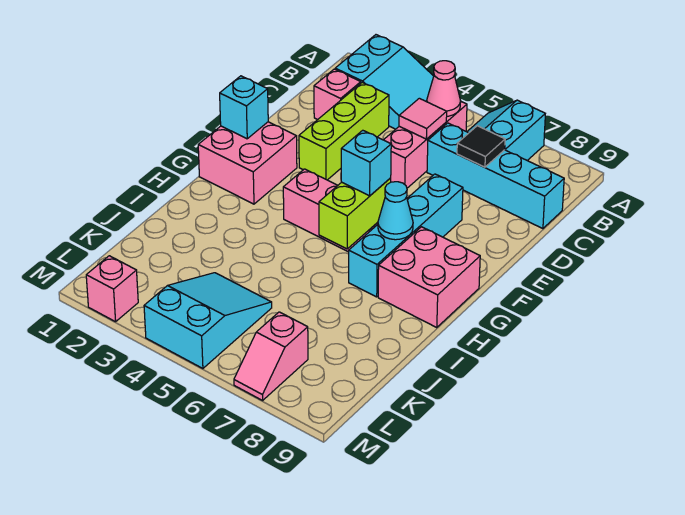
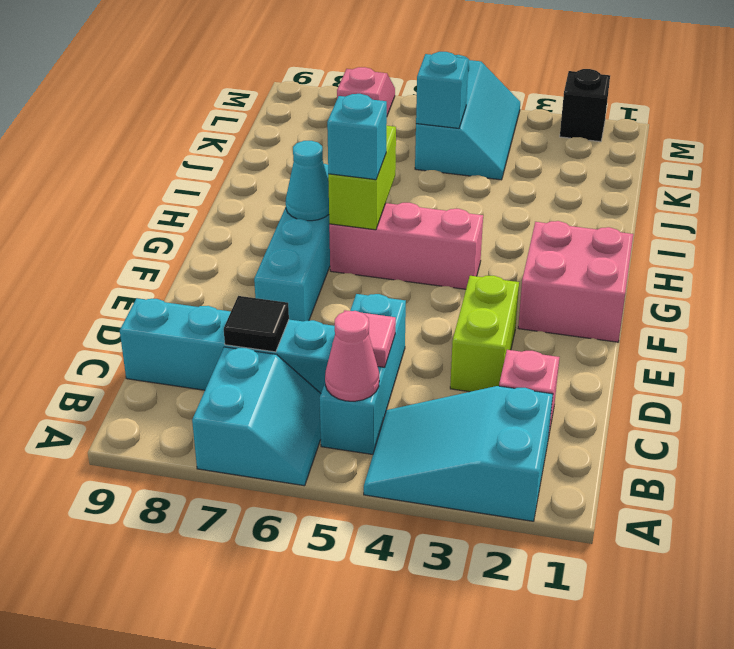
pink 1x3 brick [384,102,467,188] -> cyan 1x3 brick [320,294,406,454]
lime 1x3 brick [299,82,389,180] -> lime 1x2 brick [450,276,519,392]
cyan 1x1 brick [220,76,268,139] -> cyan 1x1 brick moved to [416,52,468,128]
pink 2x2 brick [378,227,480,328] -> none
cyan 2x3 slope [144,273,272,368] -> cyan 2x3 slope turned to [415,55,520,180]
pink 1x1 brick [86,256,138,322] -> black 1x1 brick [560,69,610,142]

